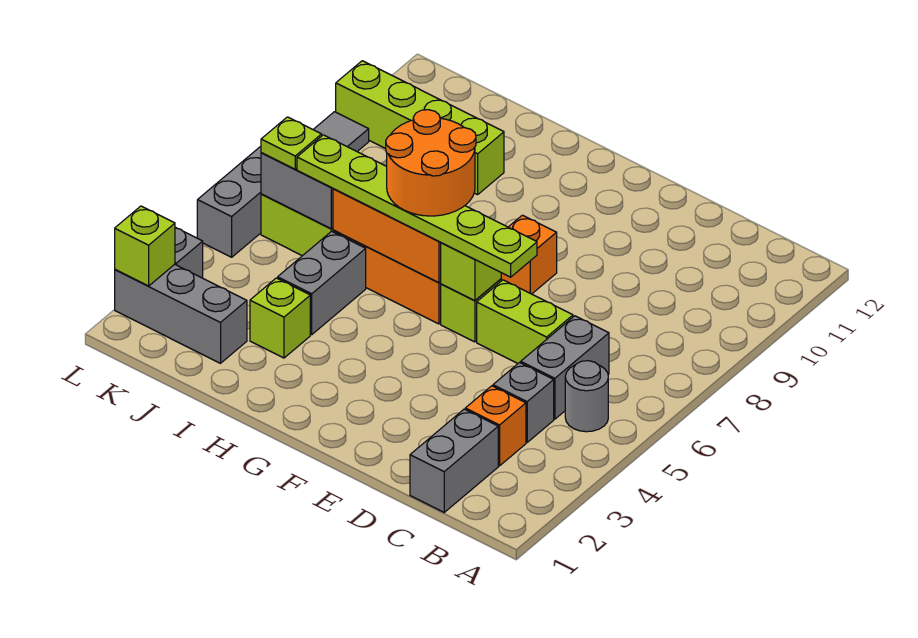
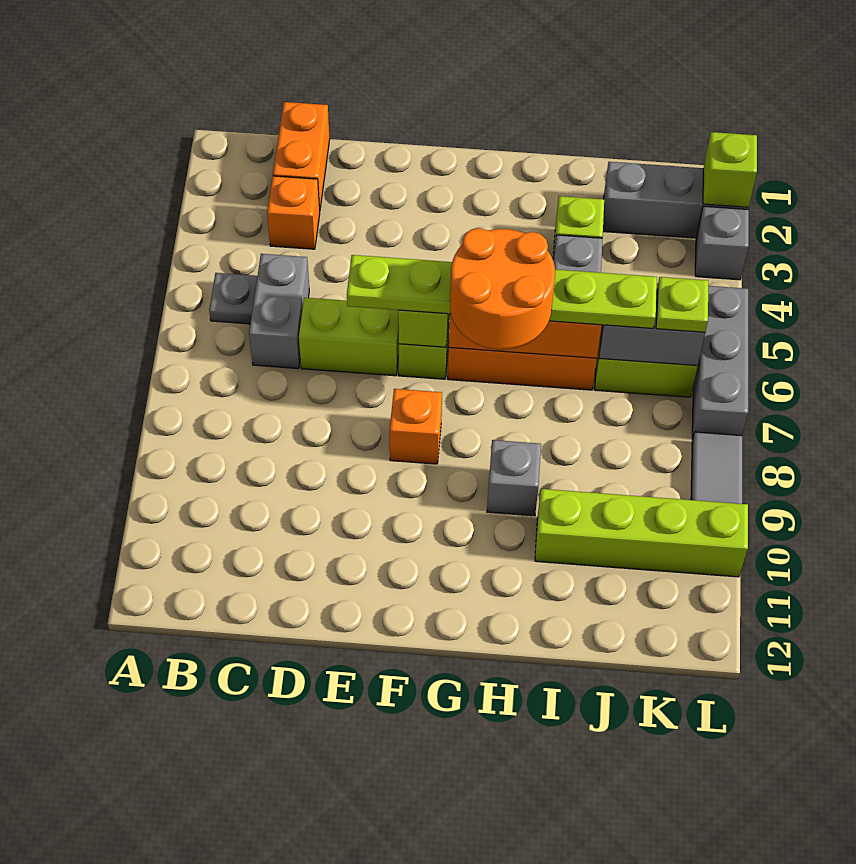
grey 1x1 round brick [565,361,608,432] -> grey 1x1 plate [209,273,257,324]
grey 1x2 brick [410,409,498,512] -> orange 1x2 brick [273,102,330,208]
grey 1x1 brick [493,363,554,442] -> grey 1x1 brick moved to [487,440,541,516]

